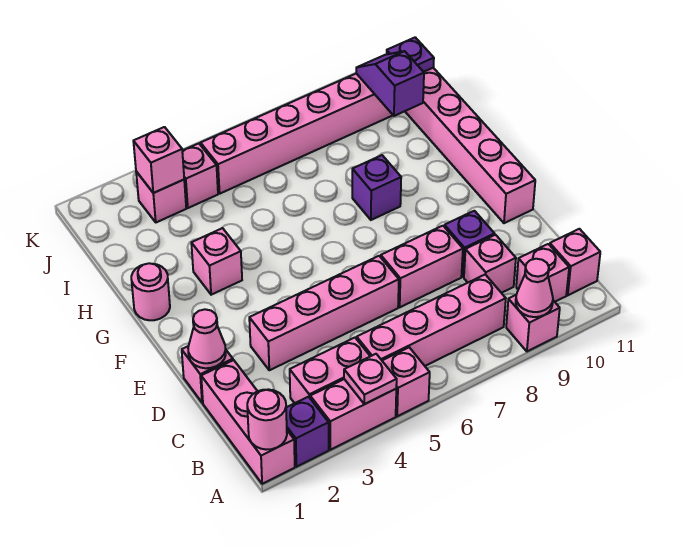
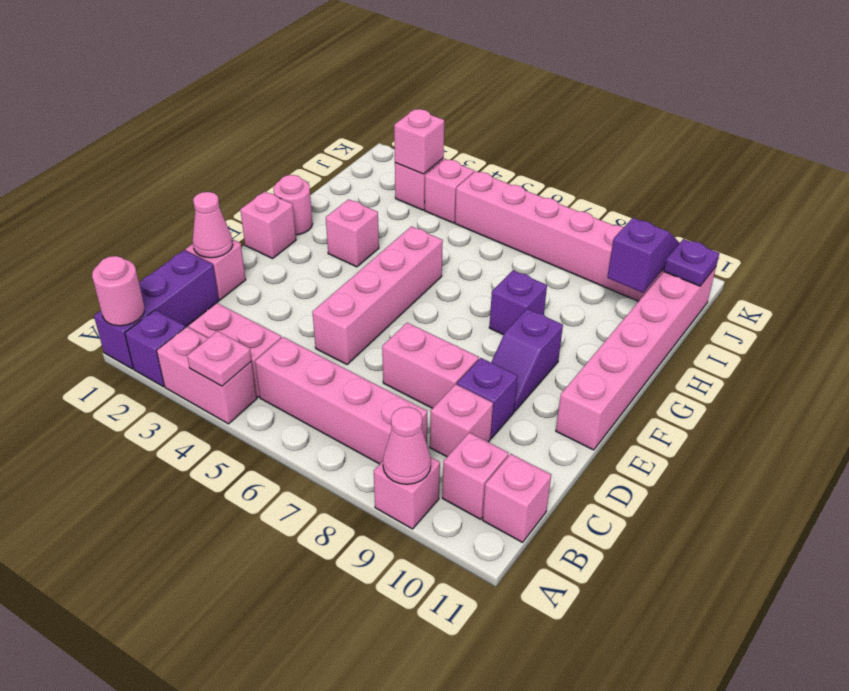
pink 1x3 brick [201,360,295,484] -> purple 1x3 brick [94,250,219,369]
pink 1x1 brick [382,348,430,416] -> pink 1x1 brick moved to [240,192,296,259]
pink 1x4 brick [249,256,399,370] -> pink 1x4 brick turned to [312,226,443,364]
none -> purple 1x2 slope [491,309,563,411]

